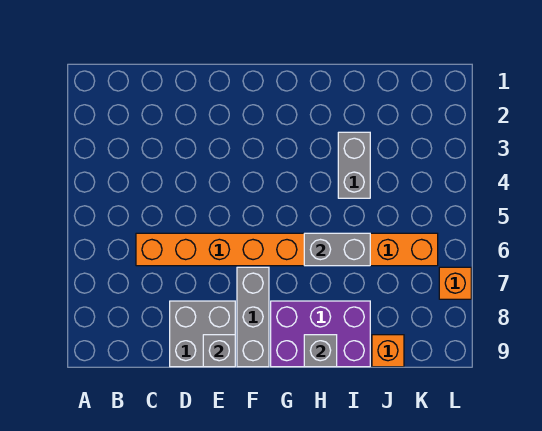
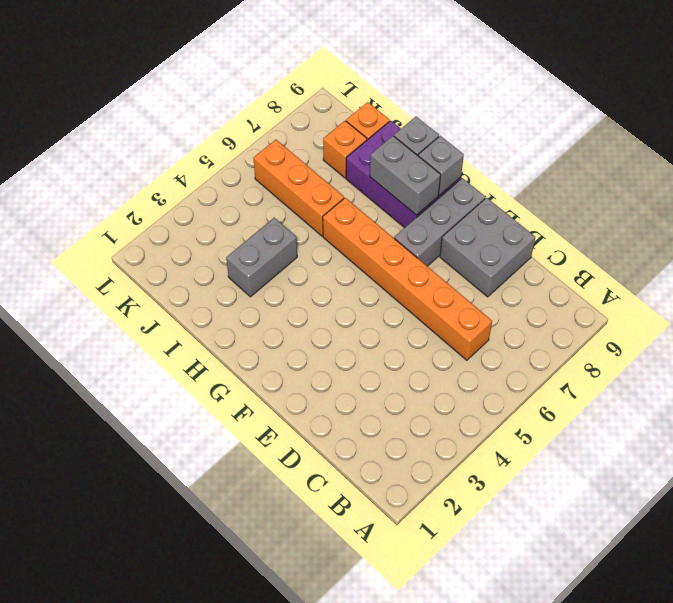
grey 1x1 brick [203,335,235,367] -> grey 1x1 brick moved to [418,136,464,195]
grey 1x2 brick [304,233,370,266] -> grey 1x2 brick moved to [370,136,441,215]
orange 1x1 brick [439,267,471,299] -> orange 1x1 brick moved to [323,121,367,178]

